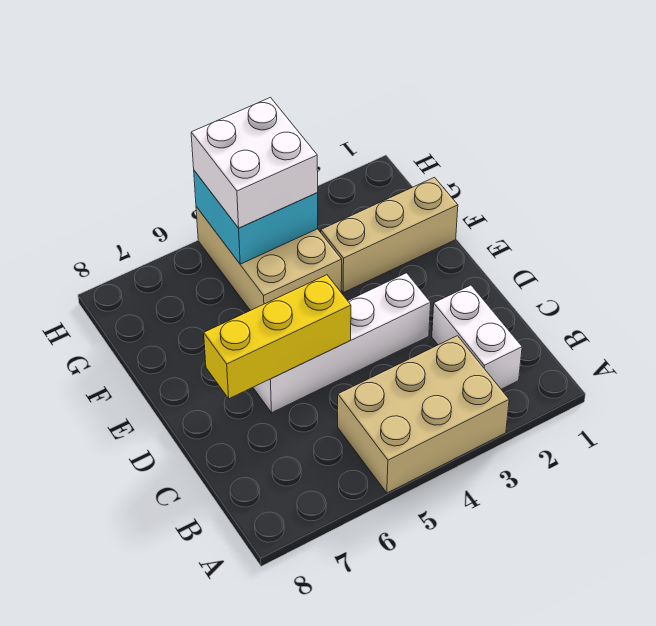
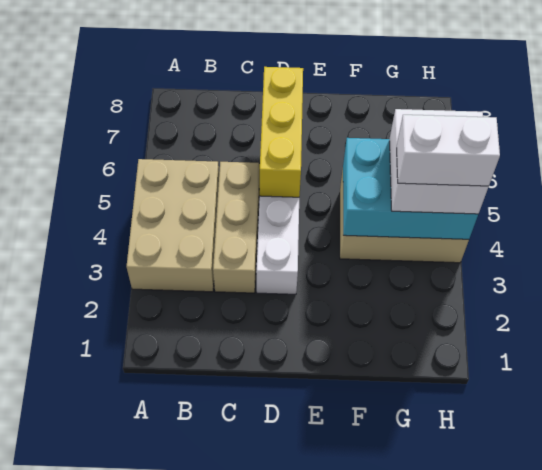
white 1x2 brick [432,285,522,389] -> white 1x2 brick moved to [397,115,500,186]
tan 1x3 brick [321,177,458,293] -> tan 1x3 brick moved to [213,162,259,293]
cyan 2x2 brick [194,171,318,264] -> cyan 2x3 brick [343,138,478,239]

